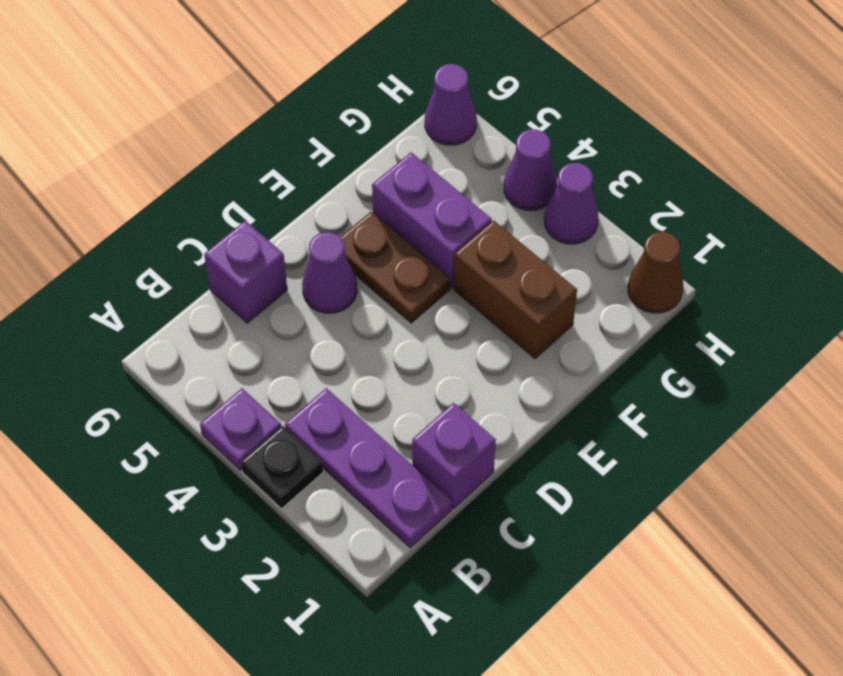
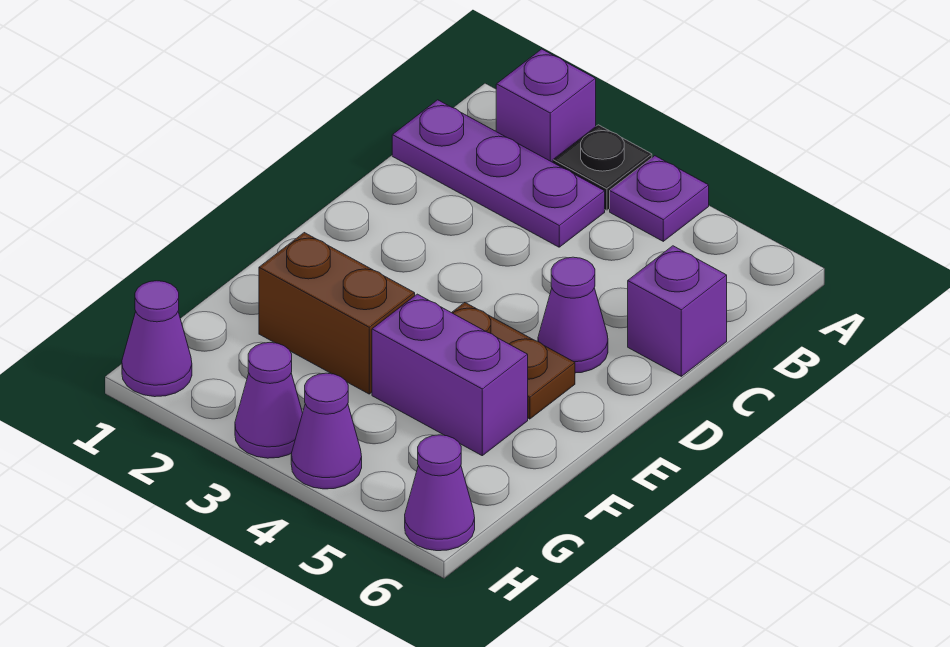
purple 1x1 brick [412,403,496,508] -> purple 1x1 brick moved to [496,49,596,162]
brown 1x1 cone [628,232,683,313] -> purple 1x1 cone [122,281,192,397]

